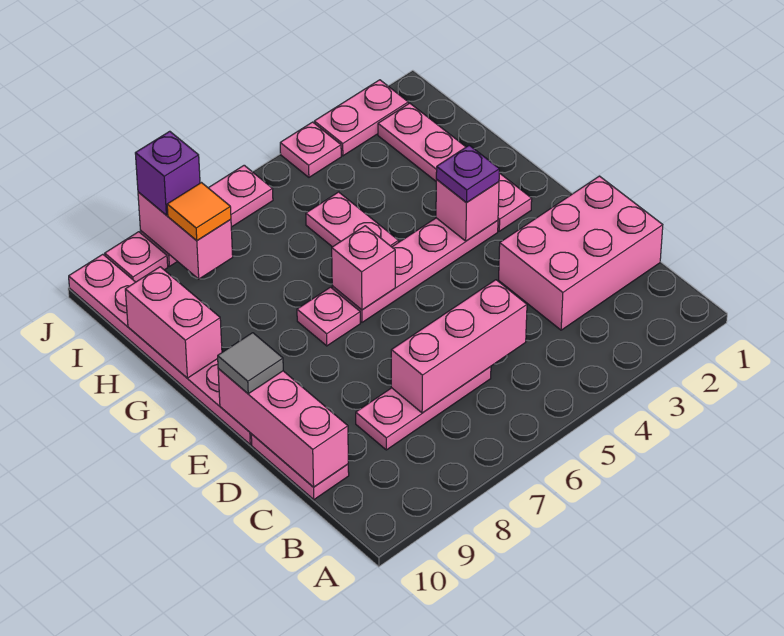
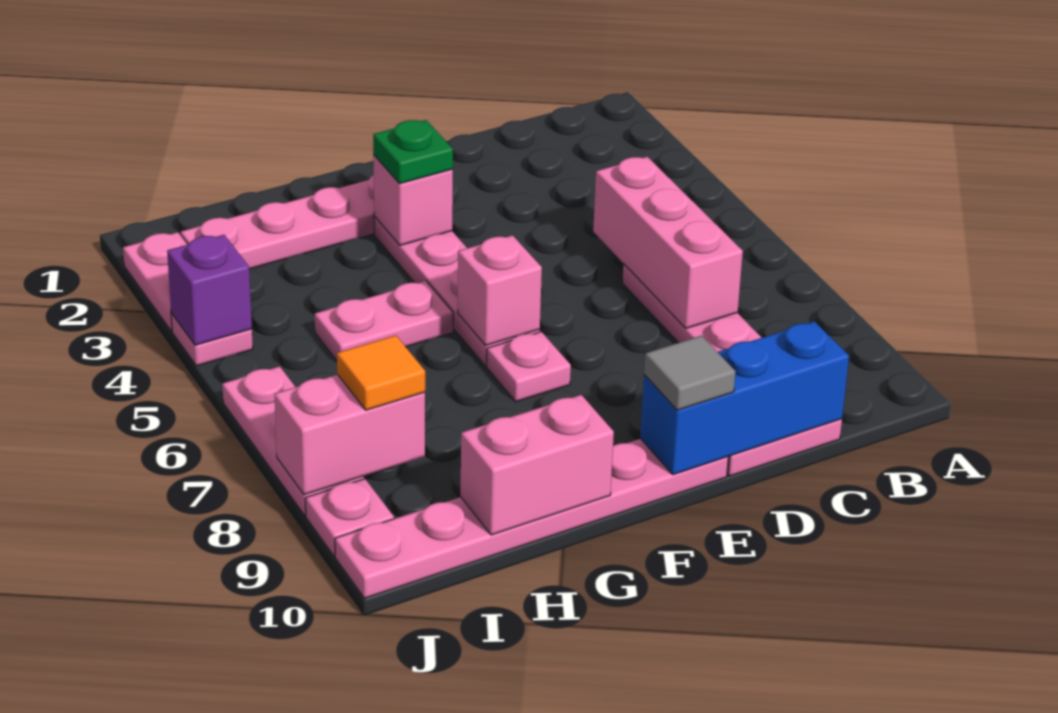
pink 2x3 brick [499,176,663,330] -> none
pink 1x3 brick [218,368,348,487] -> blue 1x3 brick [640,321,849,475]
purple 1x1 plate [436,145,499,202] -> green 1x1 plate [373,120,453,184]
purple 1x1 brick [135,131,200,215] -> purple 1x1 brick moved to [167,235,252,345]

